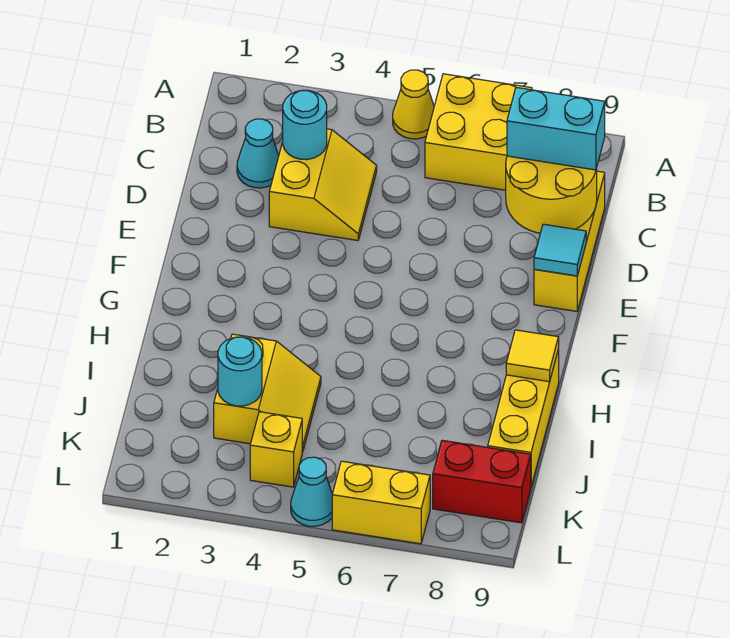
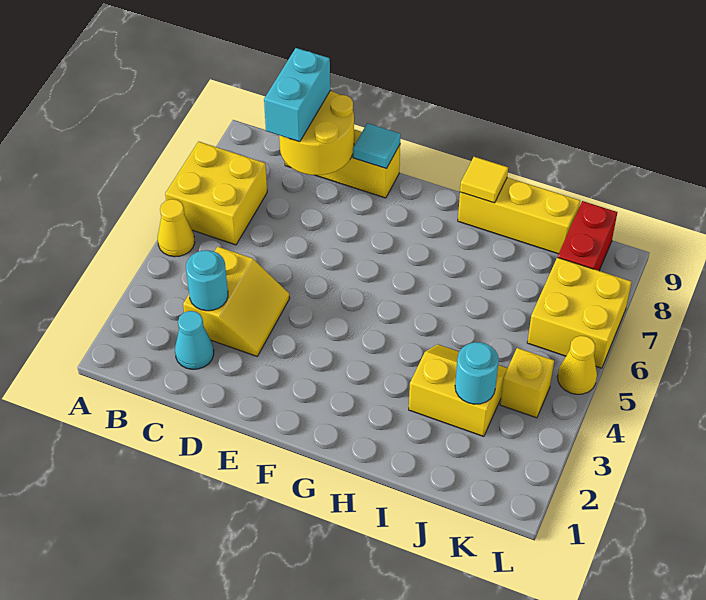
yellow 2x2 slope [269,129,377,240] -> yellow 2x2 slope turned to [183,247,290,356]
cyan 1x1 cone [291,457,332,526] -> yellow 1x1 cone [558,336,597,394]
yellow 1x2 brick [332,461,430,544] -> yellow 2x2 brick [527,257,631,368]

